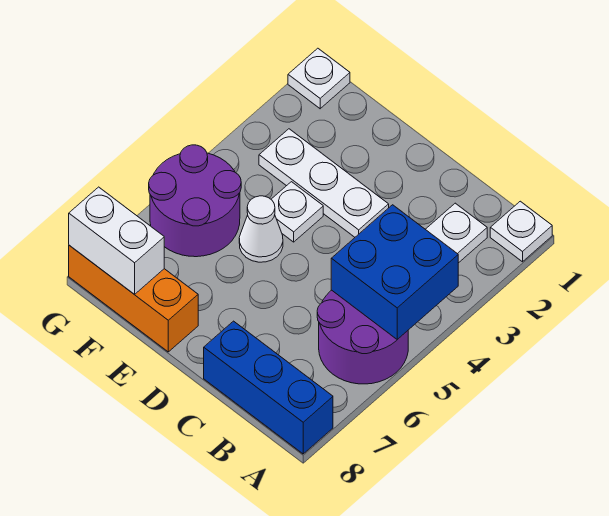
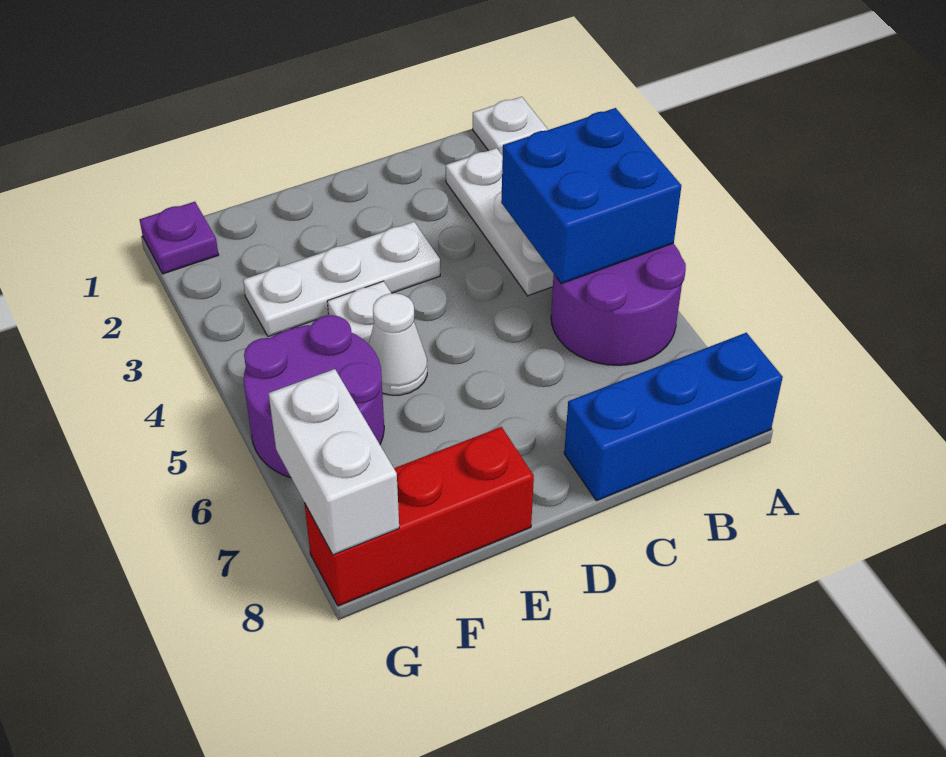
orange 1x3 brick [69,245,198,352] -> red 1x3 brick [305,427,534,606]
white 1x2 brick [69,187,164,294] -> white 1x2 brick turned to [268,369,399,555]
white 1x1 plate [288,48,350,109] -> purple 1x1 plate [139,202,219,274]

